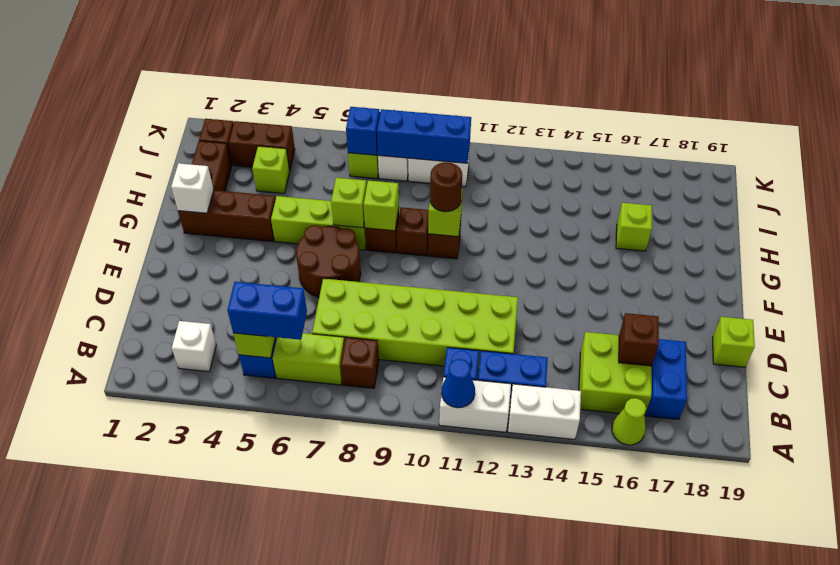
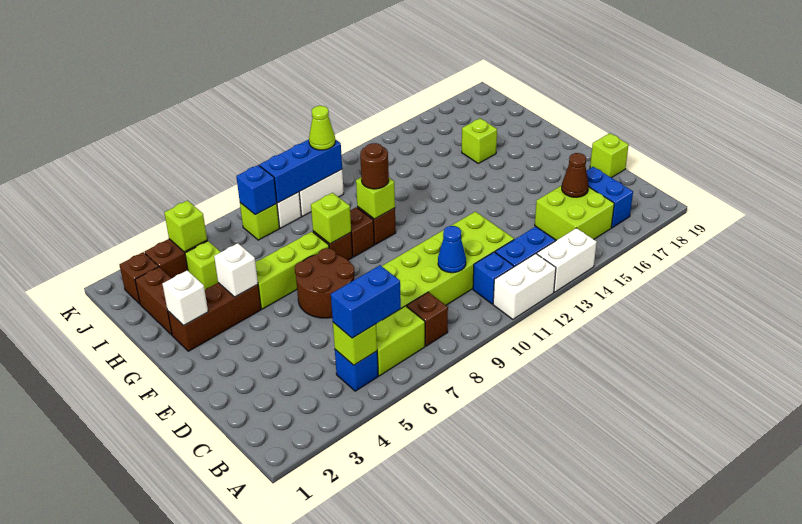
blue 1x1 cone [442,359,475,408] -> blue 1x1 cone moved to [438,226,466,273]
lime 1x1 cone [612,398,646,445] -> lime 1x1 cone moved to [309,106,335,150]
white 1x1 brick [172,321,216,372] -> white 1x1 brick moved to [214,243,258,297]
brown 1x1 brick [619,313,659,366] -> brown 1x1 cone [562,153,588,197]
lime 1x1 brick [331,178,367,228] -> lime 1x1 brick moved to [164,201,207,252]

